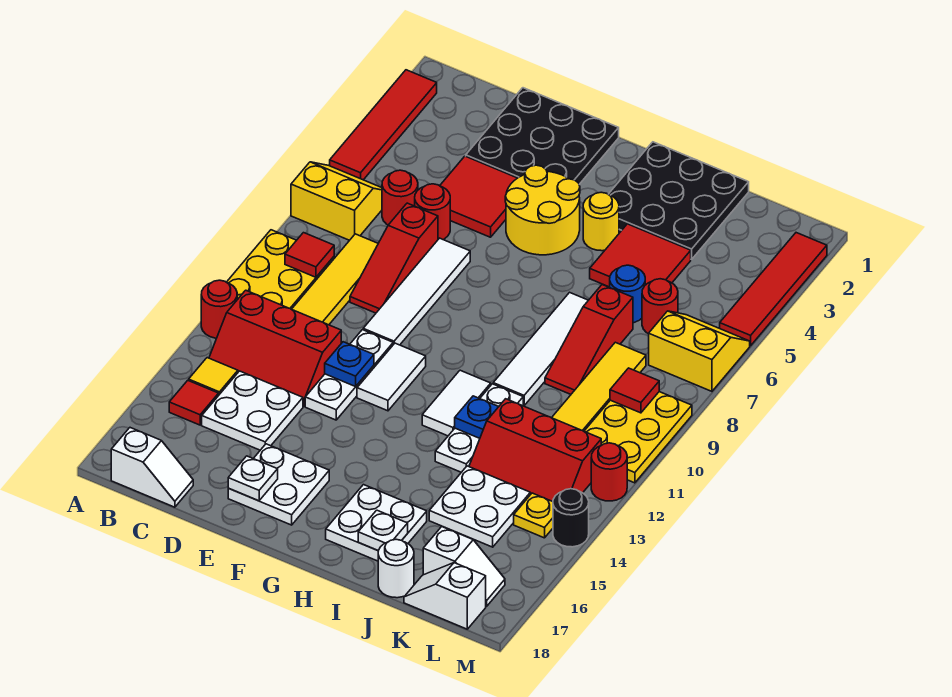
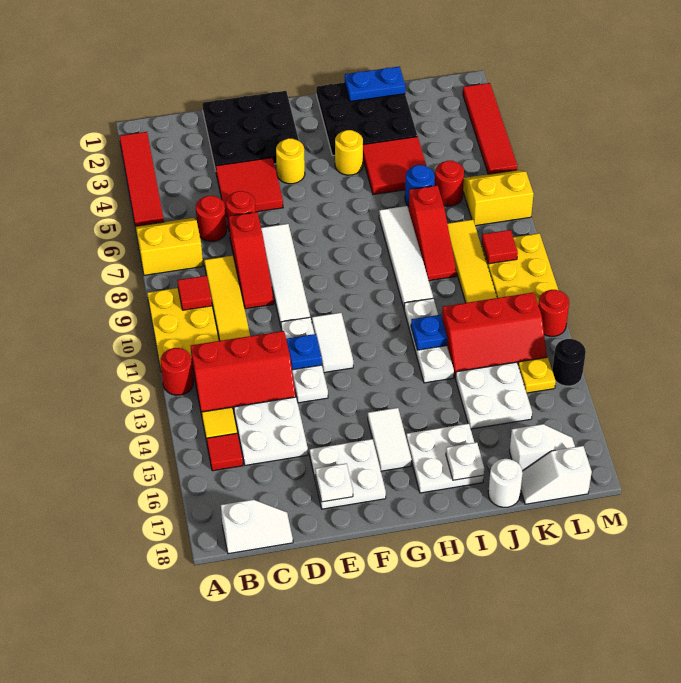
yellow 2x2 round brick [505,165,580,255] -> yellow 1x1 round brick [276,138,305,184]
white 1x2 tile [422,370,491,436] -> white 1x2 tile moved to [368,408,412,471]
none -> blue 1x2 plate [345,67,405,101]

